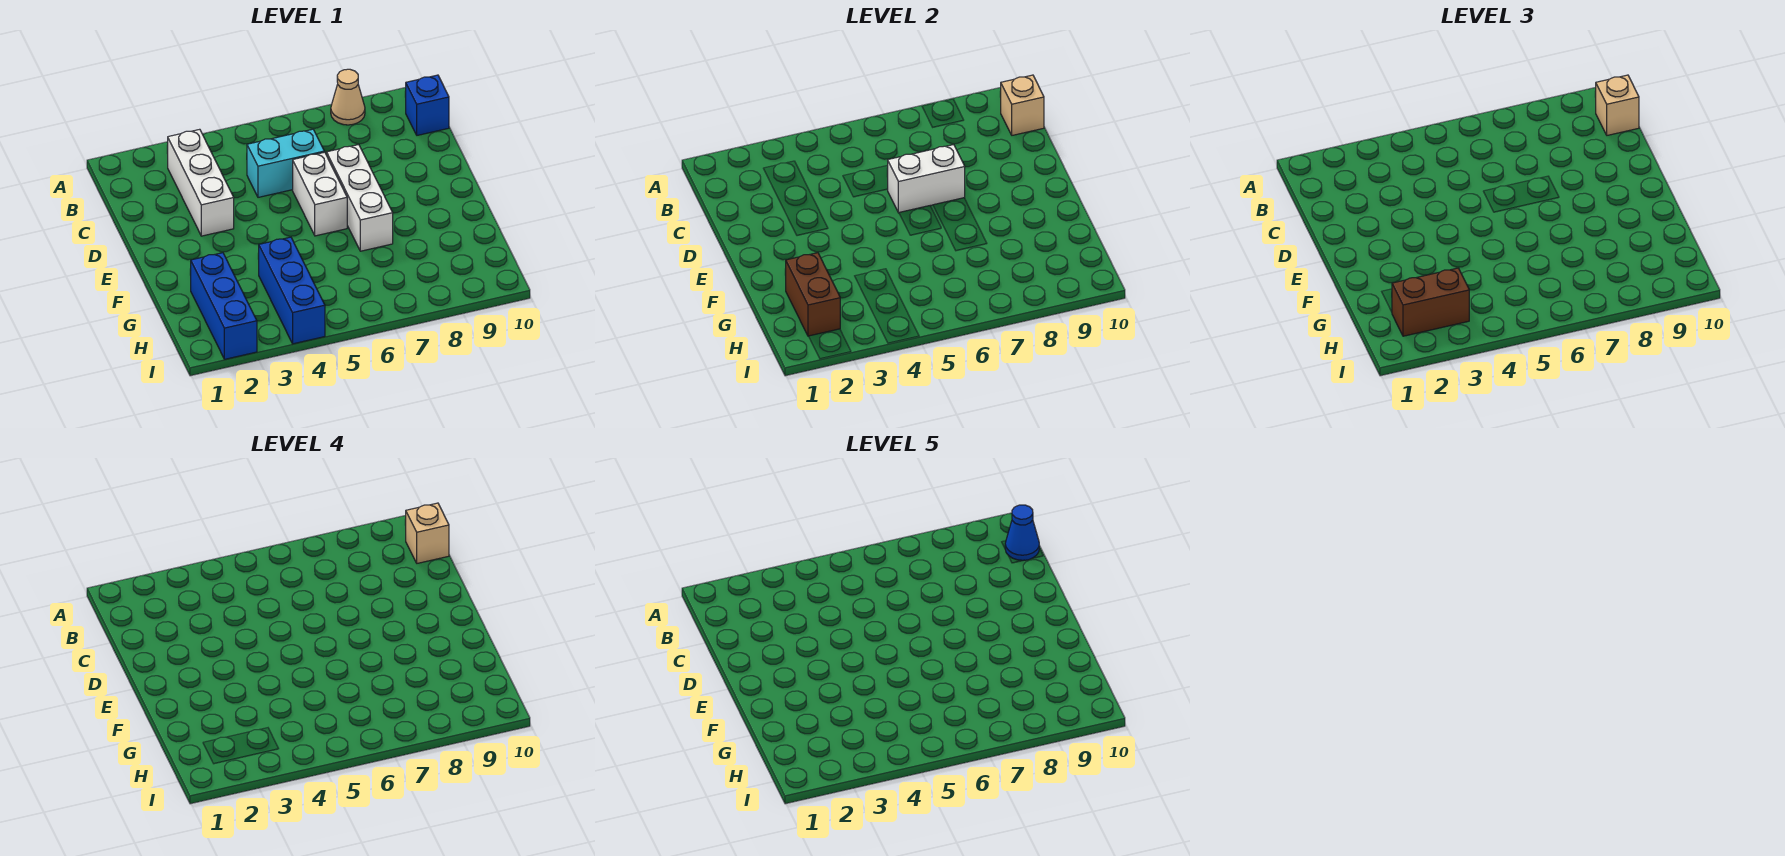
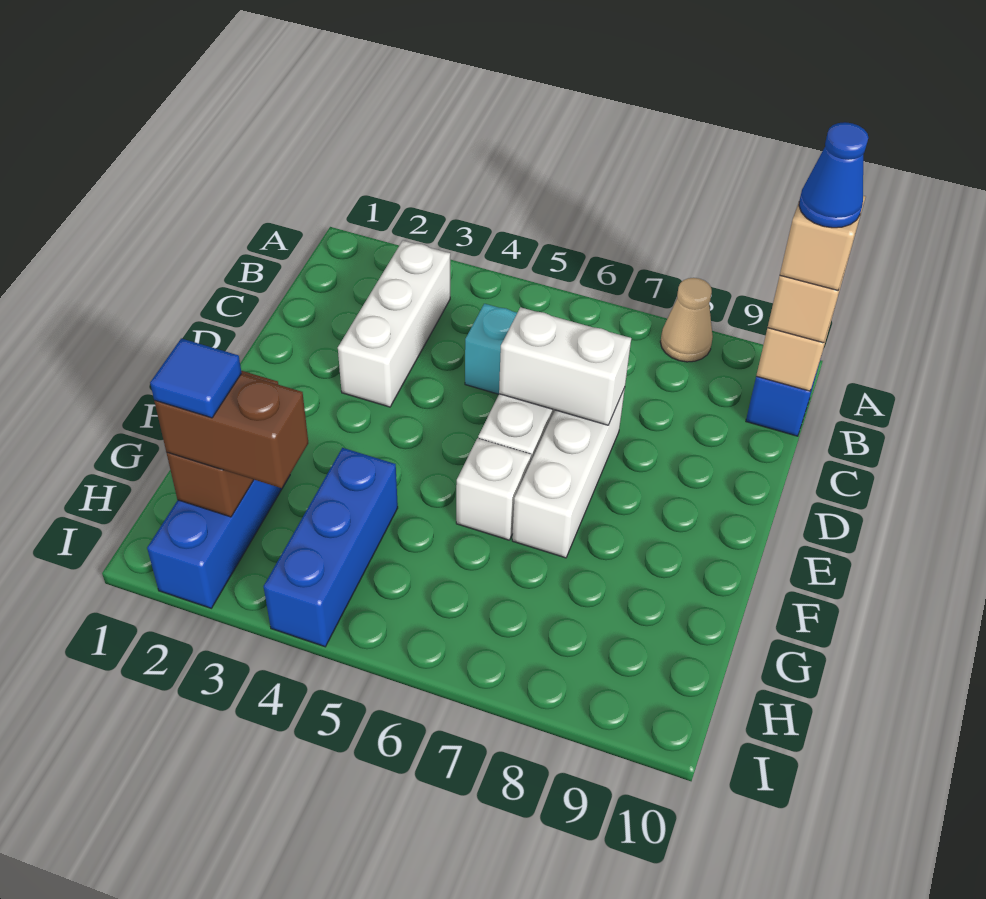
none -> white 1x1 brick [456,438,531,540]
none -> blue 1x1 tile [150,338,242,418]

